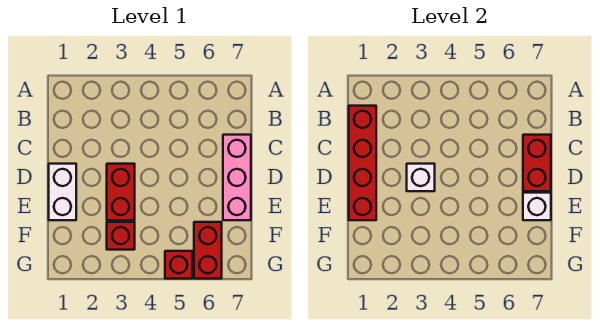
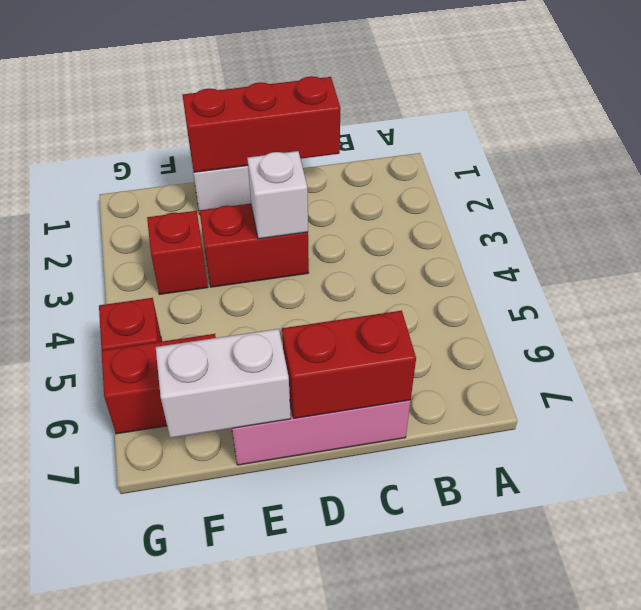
red 1x4 brick [349,106,376,220] -> red 1x3 brick [183,76,340,172]
white 1x1 brick [523,193,551,220] -> white 1x2 brick [156,329,291,438]

